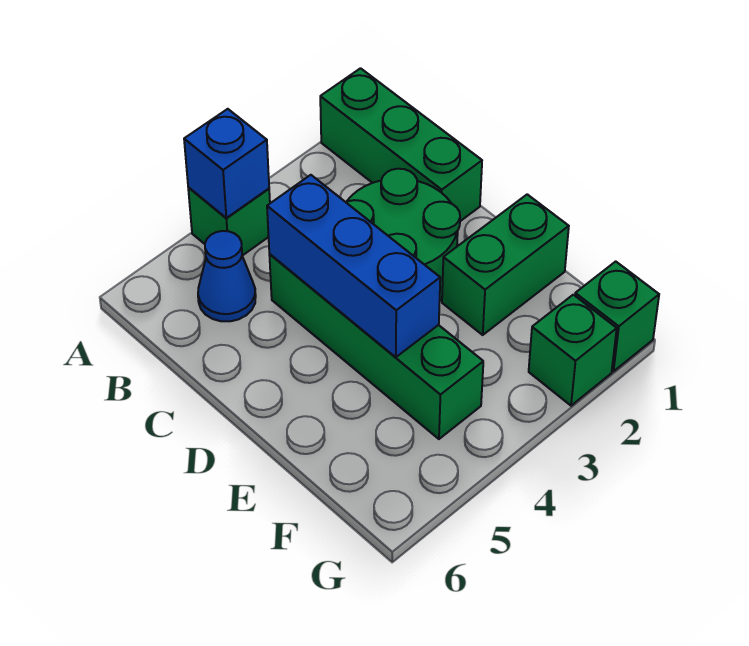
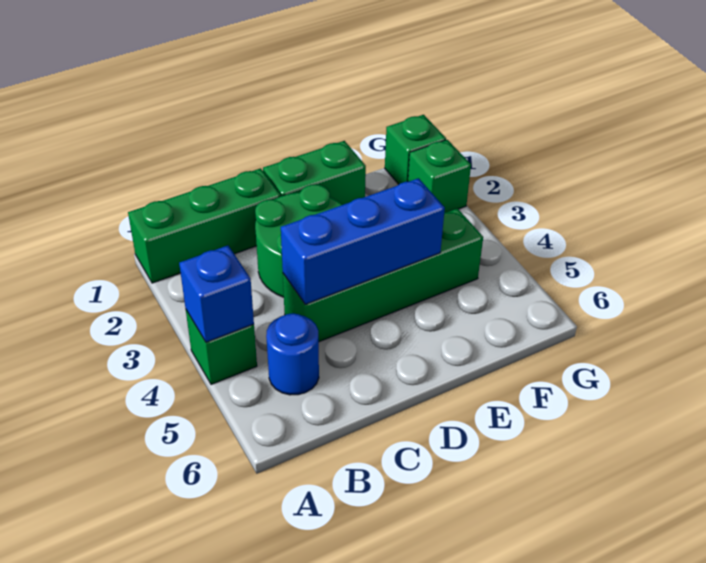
blue 1x1 cone [198,231,256,321] -> blue 1x1 round brick [266,313,319,395]
green 1x2 brick [442,194,569,335] -> green 1x2 brick turned to [263,141,366,205]

